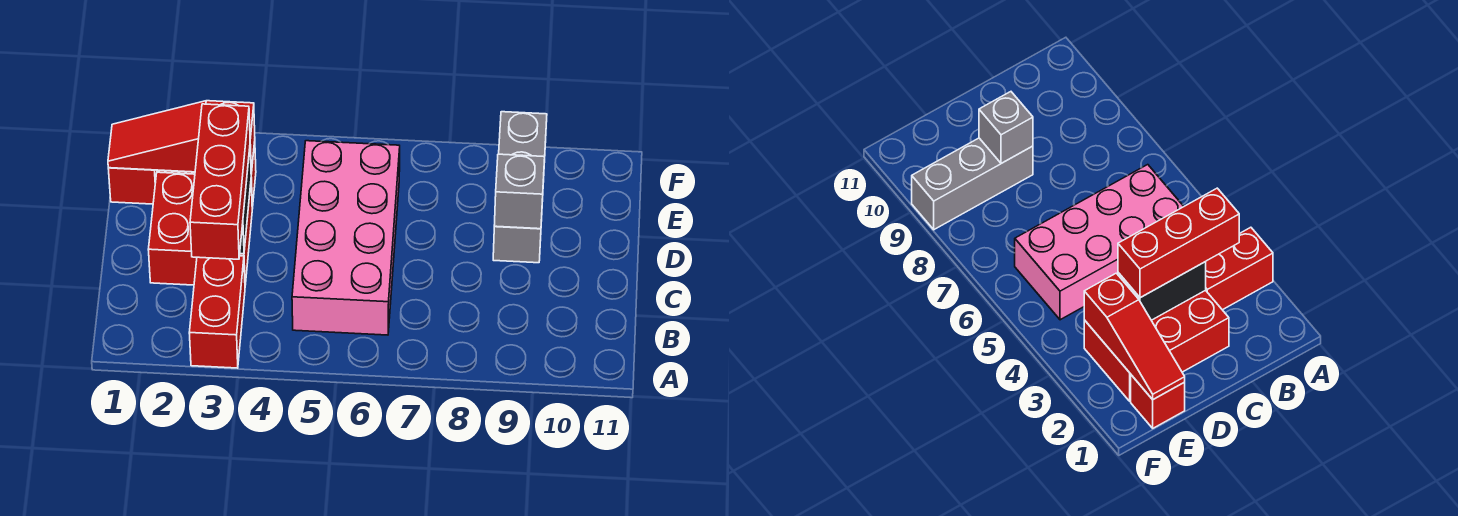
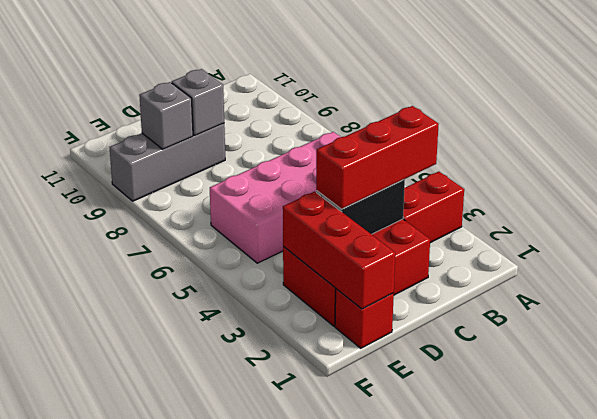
red 1x3 slope [108,101,255,174] -> red 1x3 brick [283,192,395,309]
none -> grey 1x1 brick [139,82,193,149]

